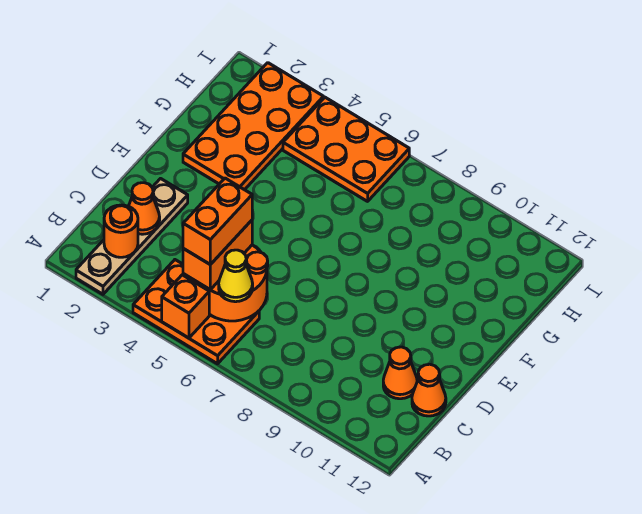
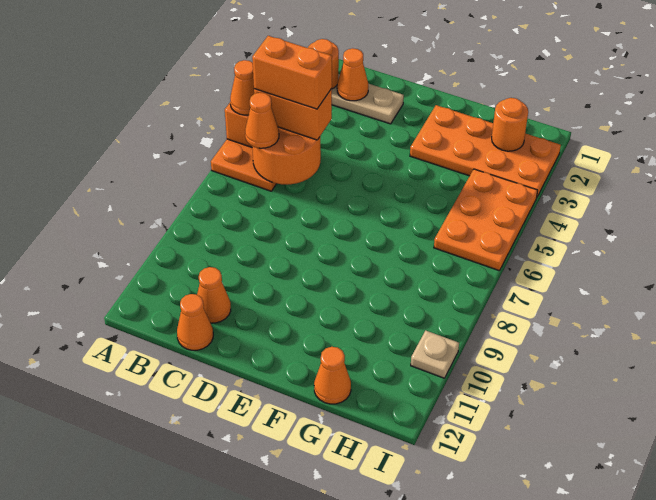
none -> orange 1x1 cone [230,60,254,115]
yellow 1x1 cone [219,250,253,302] -> orange 1x1 cone [245,93,279,148]
none -> orange 1x1 cone [314,347,351,404]
none -> orange 1x1 round brick [492,98,528,151]
none -> tan 1x1 plate [411,331,459,378]

